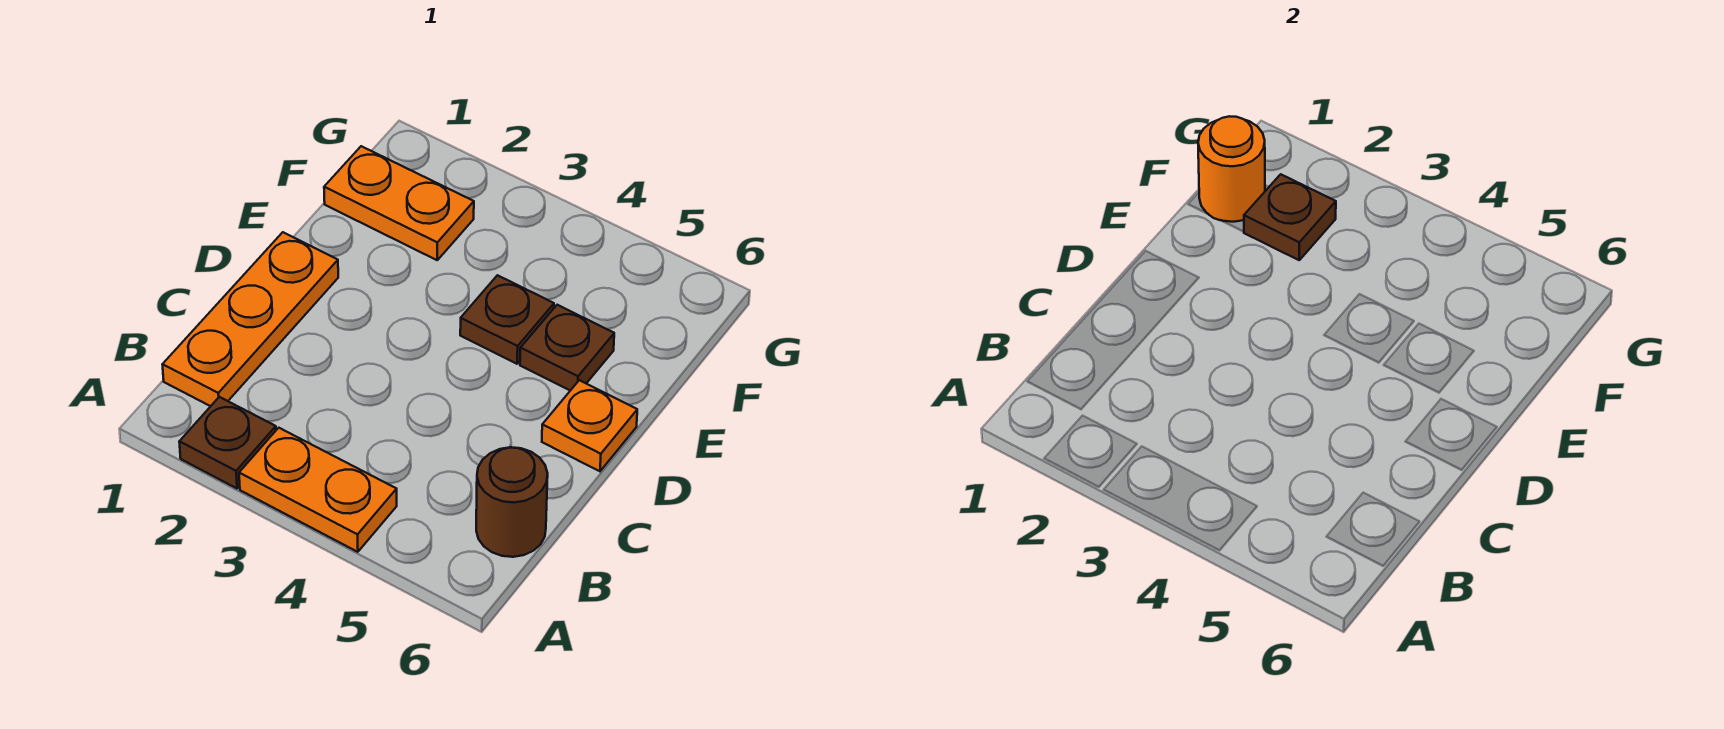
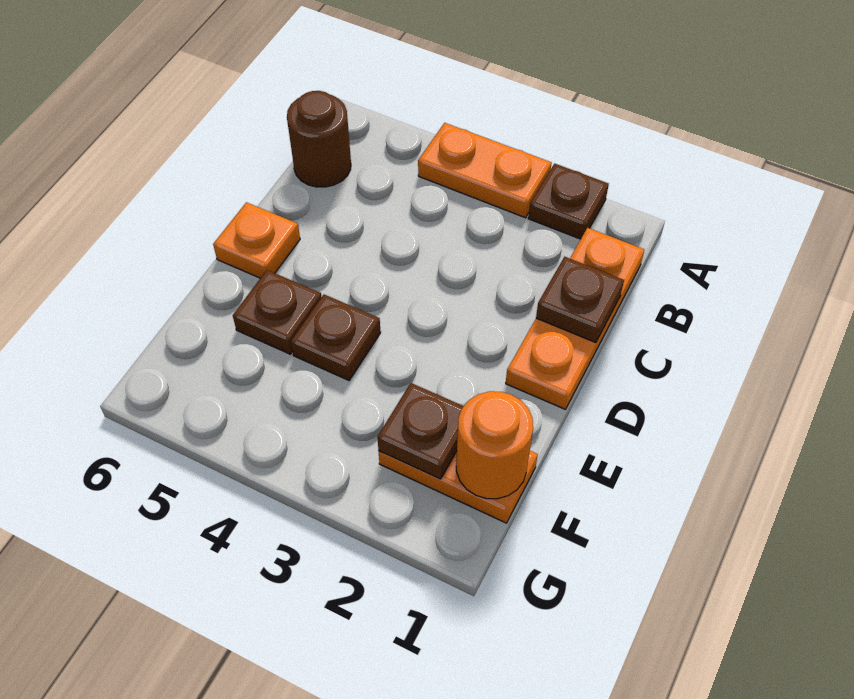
none -> brown 1x1 plate [536,257,624,343]

